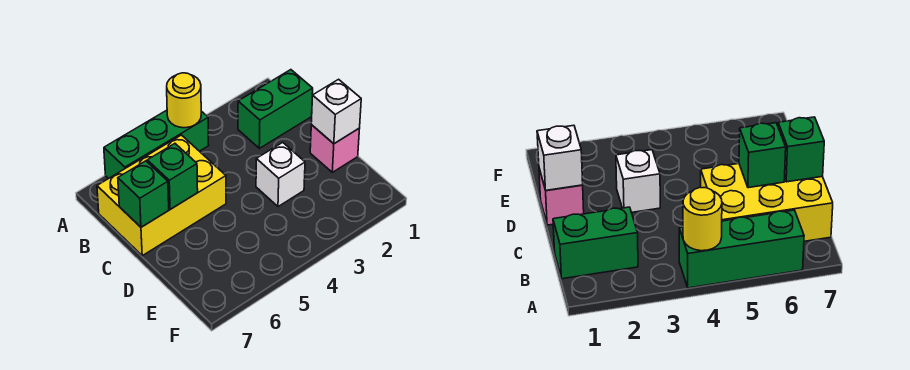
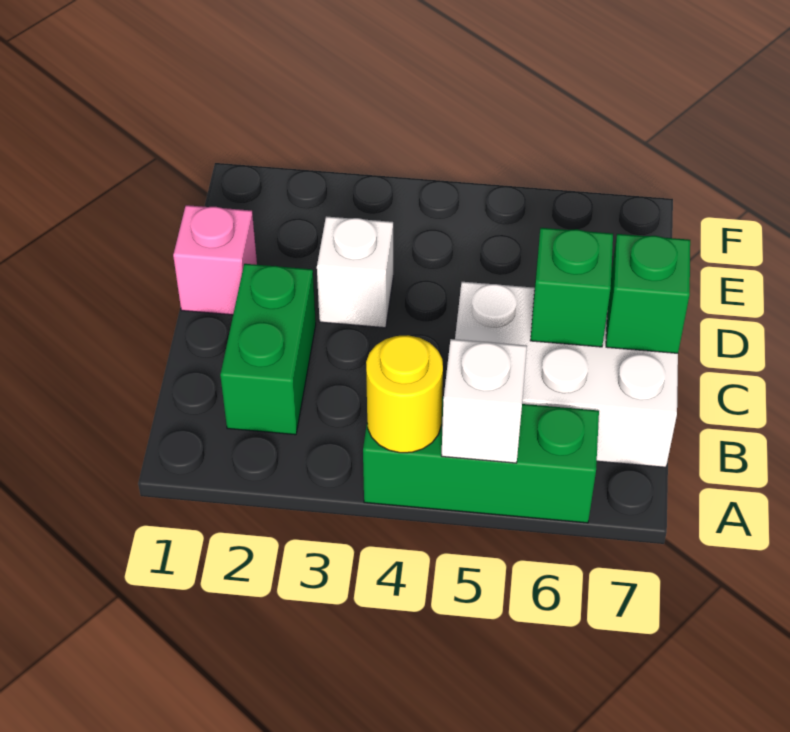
green 1x2 brick [238,70,313,148] -> green 1x2 brick turned to [220,264,316,435]
yellow 2x3 brick [97,135,226,256] -> white 2x3 brick [455,282,678,467]
white 1x1 brick [311,79,361,144] -> white 1x1 brick moved to [441,339,527,463]

